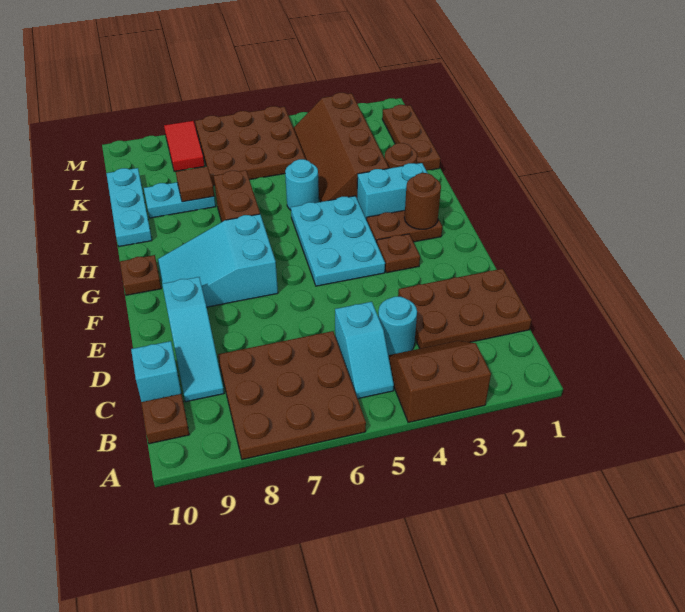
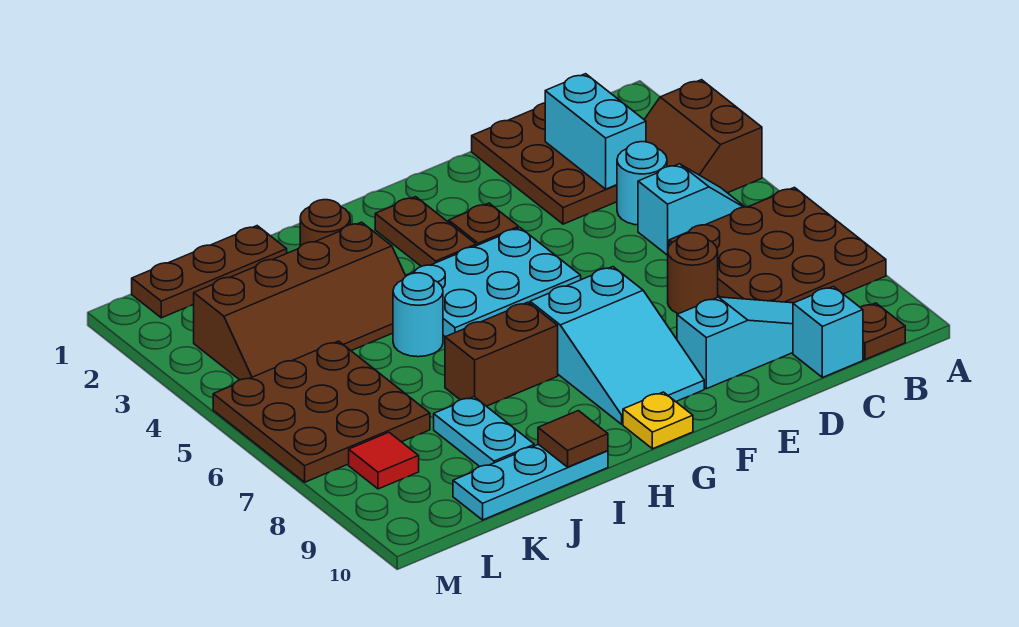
brown 1x1 round brick [404,173,441,229] -> brown 1x1 round brick moved to [668,233,718,314]
brown 1x1 plate [120,255,161,295] -> yellow 1x1 plate [623,392,693,449]
cyan 1x2 brick [357,163,427,220] -> cyan 1x2 brick moved to [545,74,646,189]
brown 1x1 tile [176,166,214,202] -> brown 1x1 tile moved to [538,411,608,467]
red 1x2 tile [164,121,205,171] -> red 1x1 tile [349,432,419,489]

